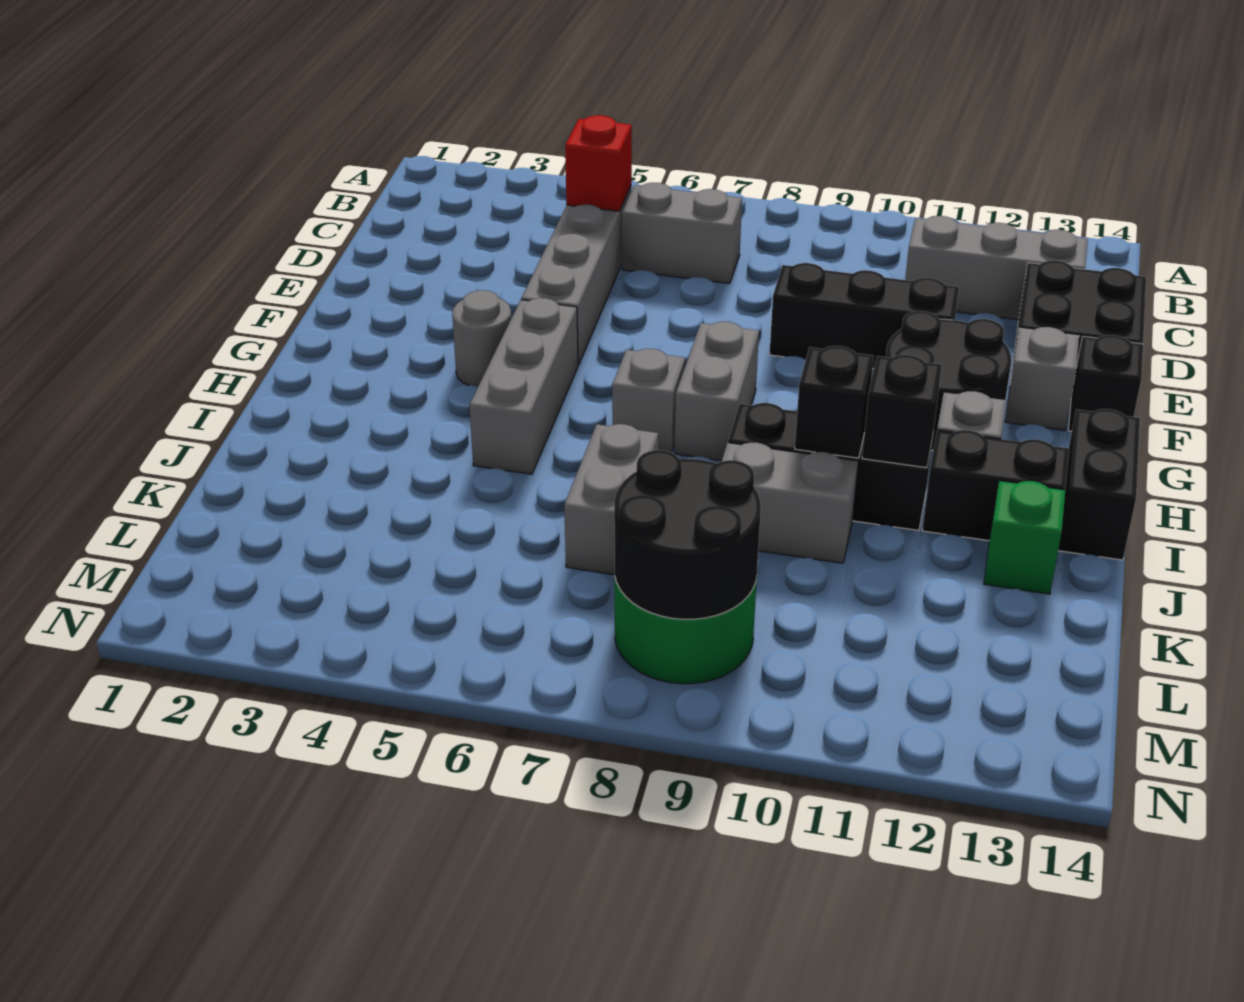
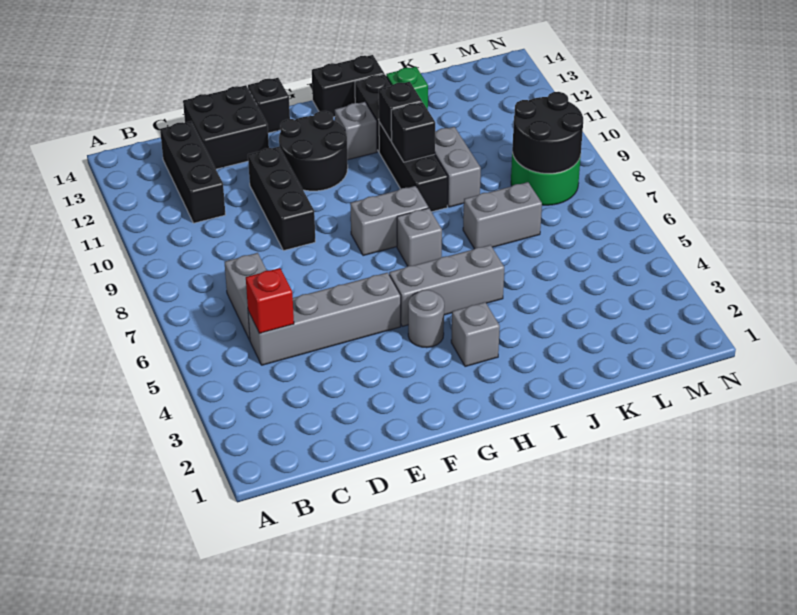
grey 1x3 brick [905,216,1088,320] -> black 1x3 brick [160,121,225,223]
grey 1x1 brick [1005,327,1079,430] -> grey 1x1 brick moved to [451,302,500,367]

